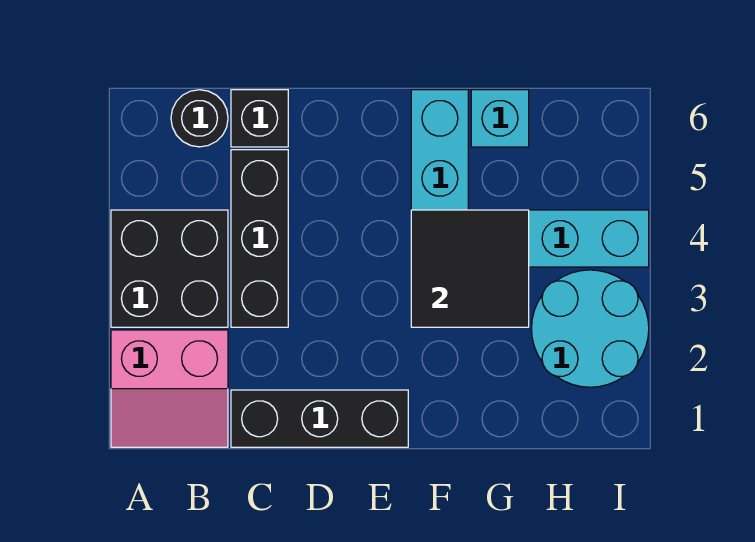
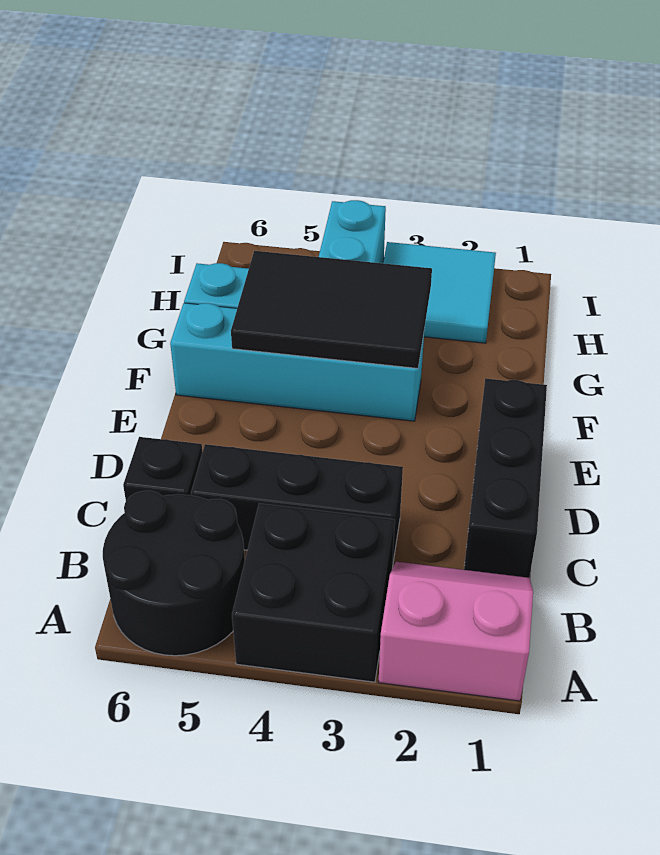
pink 2x2 slope [111,330,228,447] -> pink 2x2 slope turned to [379,562,533,701]
black 1x1 round brick [171,90,228,147] -> black 2x2 round brick [103,491,245,656]
black 2x2 tile [411,210,529,327] -> black 2x3 tile [231,251,432,368]
cyan 2x2 round brick [531,270,649,387] -> cyan 2x2 tile [383,242,496,343]

